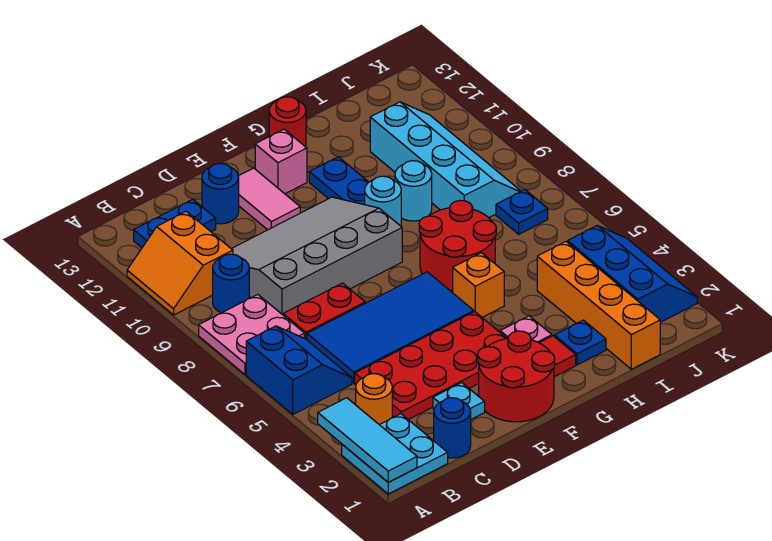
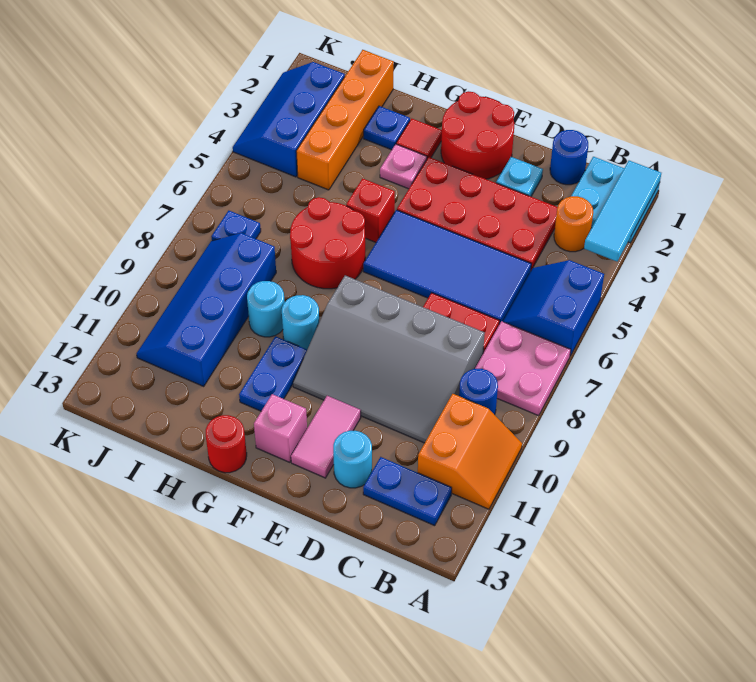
blue 1x1 round brick [202,163,239,224] -> cyan 1x1 round brick [333,431,372,488]
orange 1x1 brick [453,253,504,318] -> red 1x1 brick [346,178,395,242]
cyan 2x4 slope [370,102,521,218] -> blue 2x4 slope [137,233,276,386]

